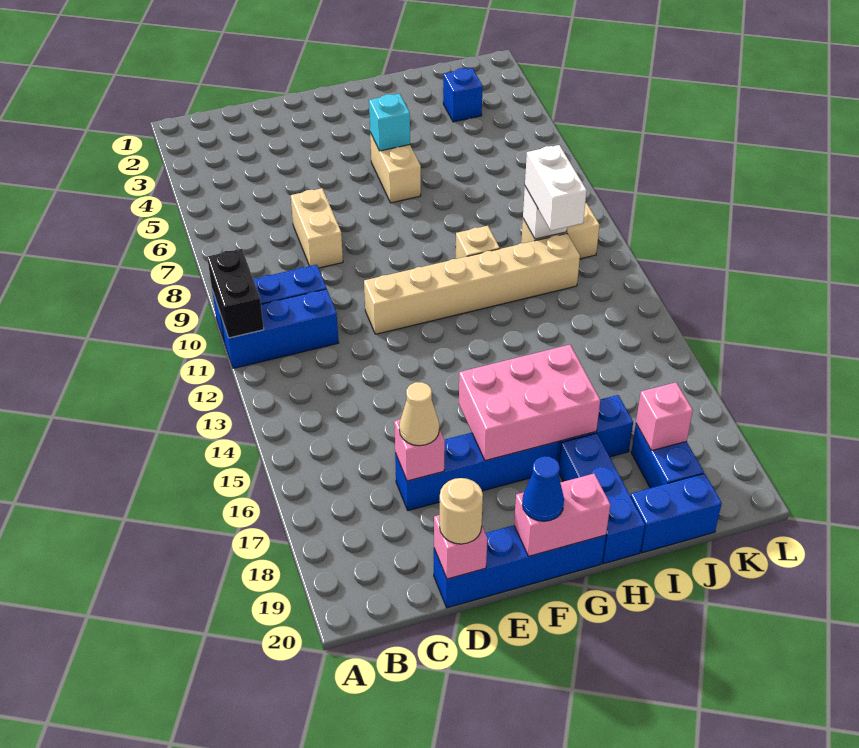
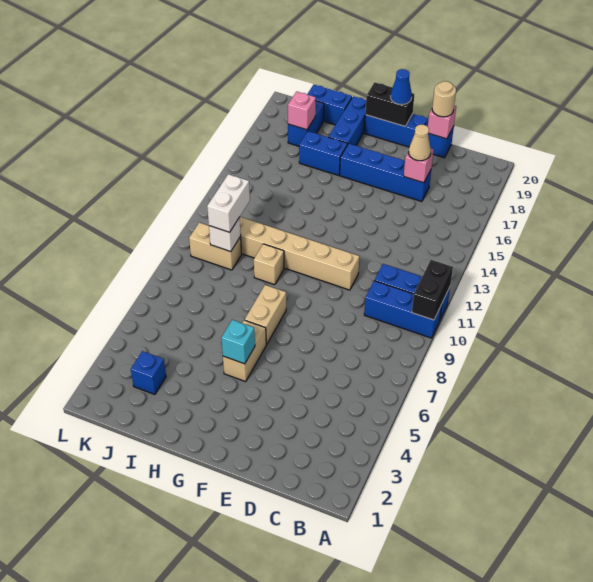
tan 1x2 brick [291,188,343,268] -> tan 1x2 brick moved to [245,285,286,344]
pink 2x3 brick [459,345,600,461] -> none
pink 1x2 brick [514,474,610,556] -> black 1x2 brick [366,82,414,126]

